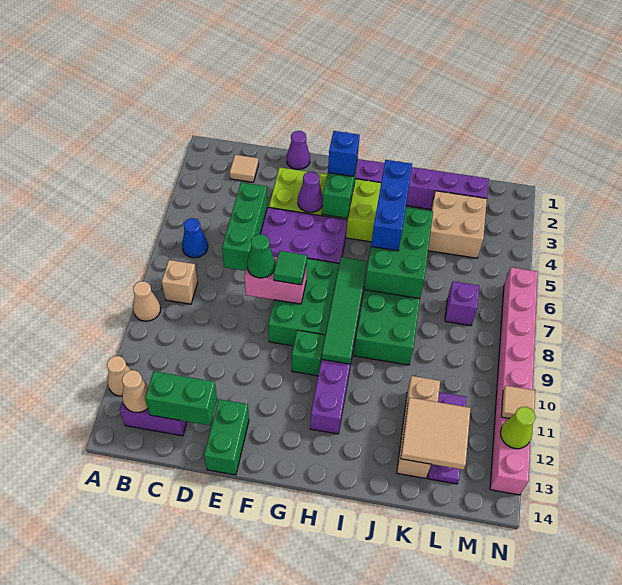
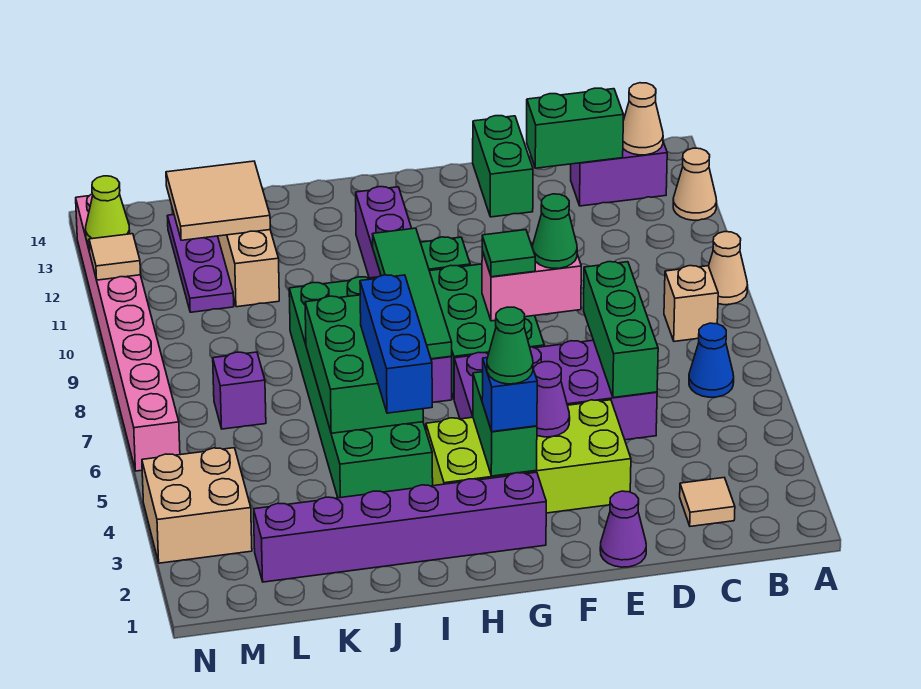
none -> green 1x1 cone [487,307,533,384]
tan 2x2 brick [428,191,487,258] -> tan 2x2 brick moved to [142,448,252,563]

